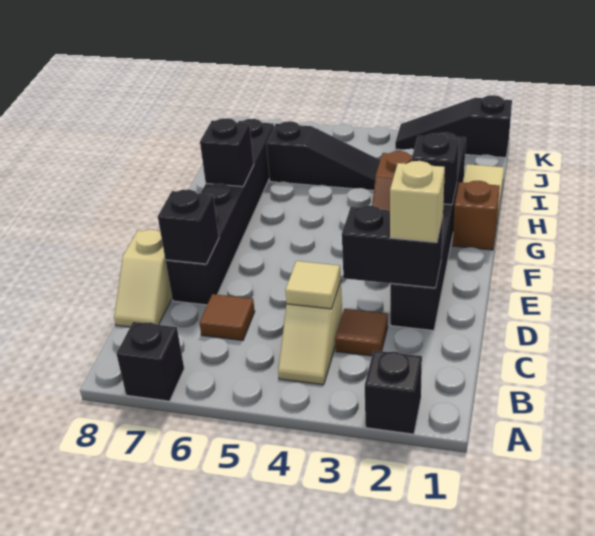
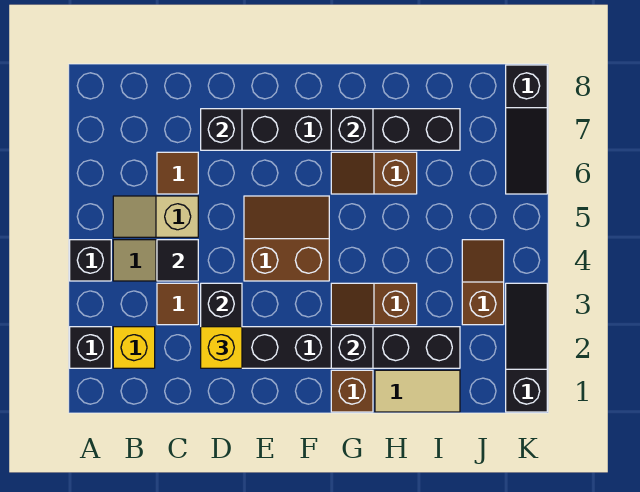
black 1x1 brick [117,322,184,401] -> black 1x1 brick moved to [70,240,111,281]
none -> yellow 1x1 brick [113,327,155,368]
tan 1x1 tile [285,261,341,309] -> black 1x1 tile [157,240,198,281]
tan 1x2 slope [114,230,172,327] -> tan 1x2 slope moved to [113,196,198,237]
tan 1x1 brick [390,161,445,242] -> yellow 1x1 brick [201,327,242,368]
none -> brown 2x2 slope [244,196,329,281]
none -> brown 1x2 slope [331,152,417,194]
black 1x3 slope [266,121,380,190] -> black 1x3 slope moved to [506,65,547,194]
none -> brown 1x2 slope [462,240,504,325]

